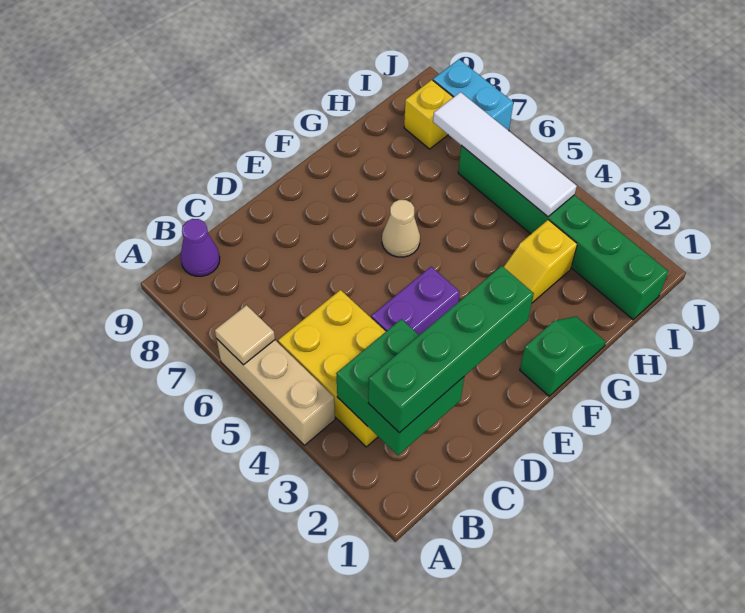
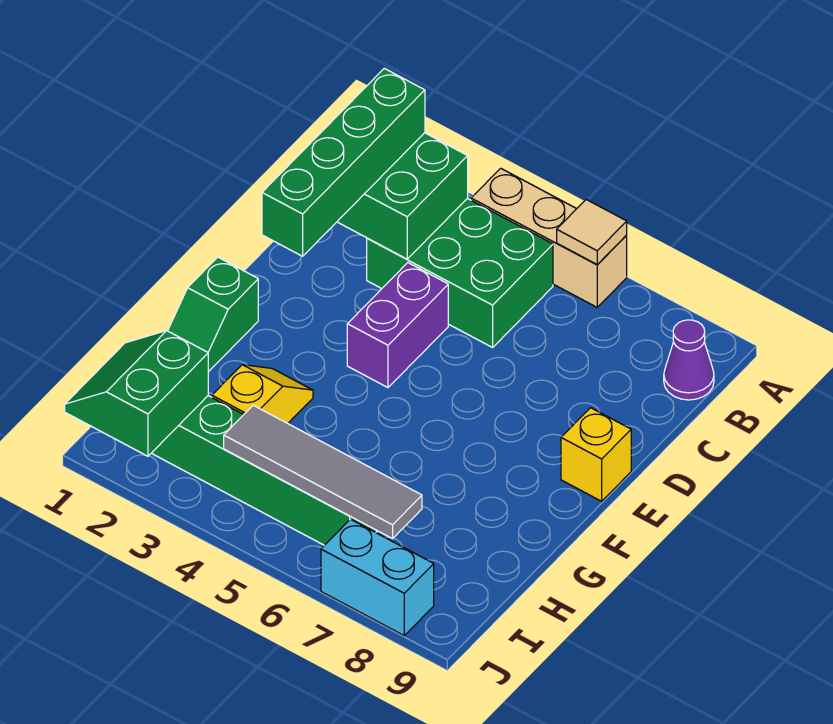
yellow 2x3 brick [278,290,386,447] -> green 2x3 brick [367,198,553,347]
tan 1x1 cone [382,200,420,257] -> none
none -> green 2x2 slope [65,331,208,456]
white 1x4 tile [433,92,577,217] -> grey 1x4 tile [224,405,422,539]
yellow 1x1 brick [404,80,453,149] -> yellow 1x1 brick moved to [561,408,631,501]

